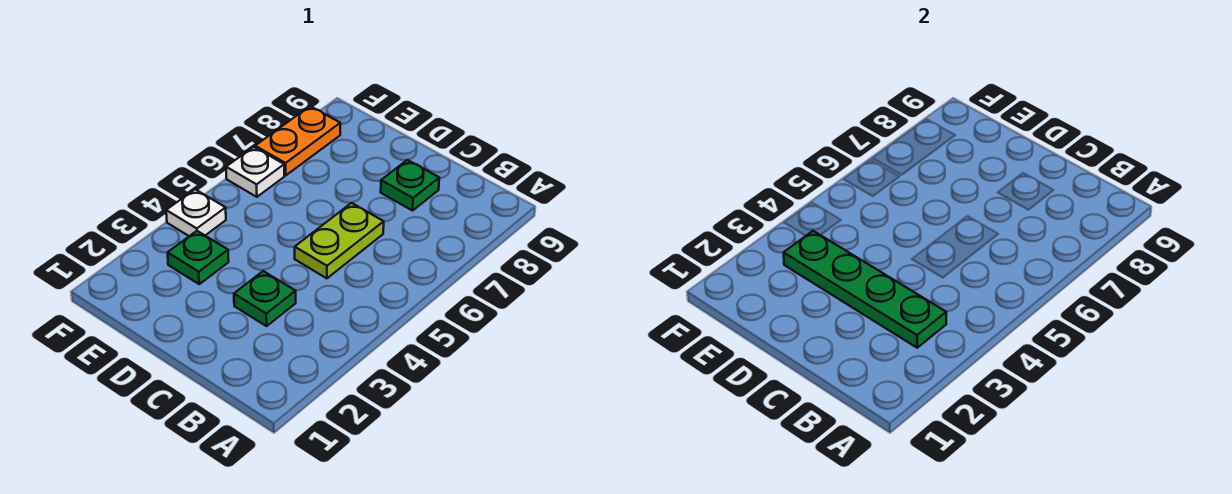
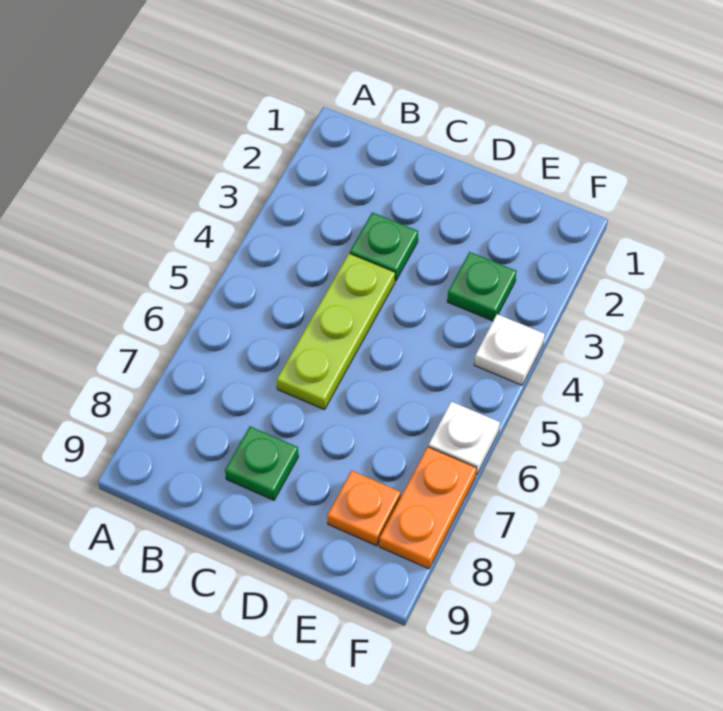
green 1x4 plate [784,231,946,348] -> none
lime 1x2 plate [295,203,384,278] -> lime 1x3 plate [277,253,395,410]
none -> orange 1x1 plate [327,471,401,546]

